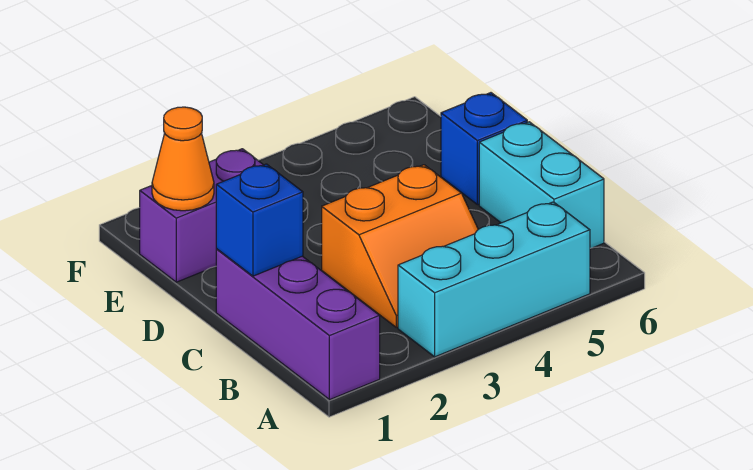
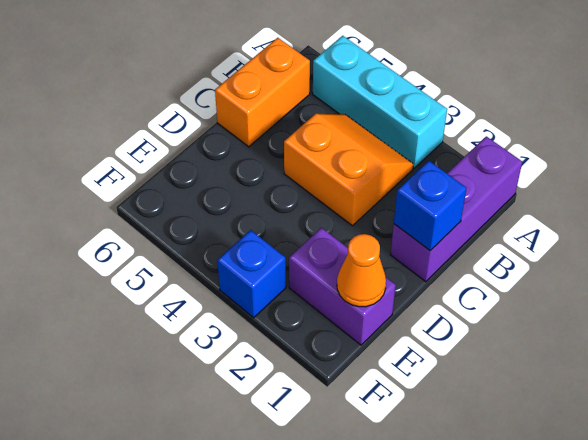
cyan 1x2 brick [479,122,604,248] -> orange 1x2 brick [215,38,310,147]
blue 1x1 brick [441,93,527,205] -> blue 1x1 brick moved to [217,230,286,318]

